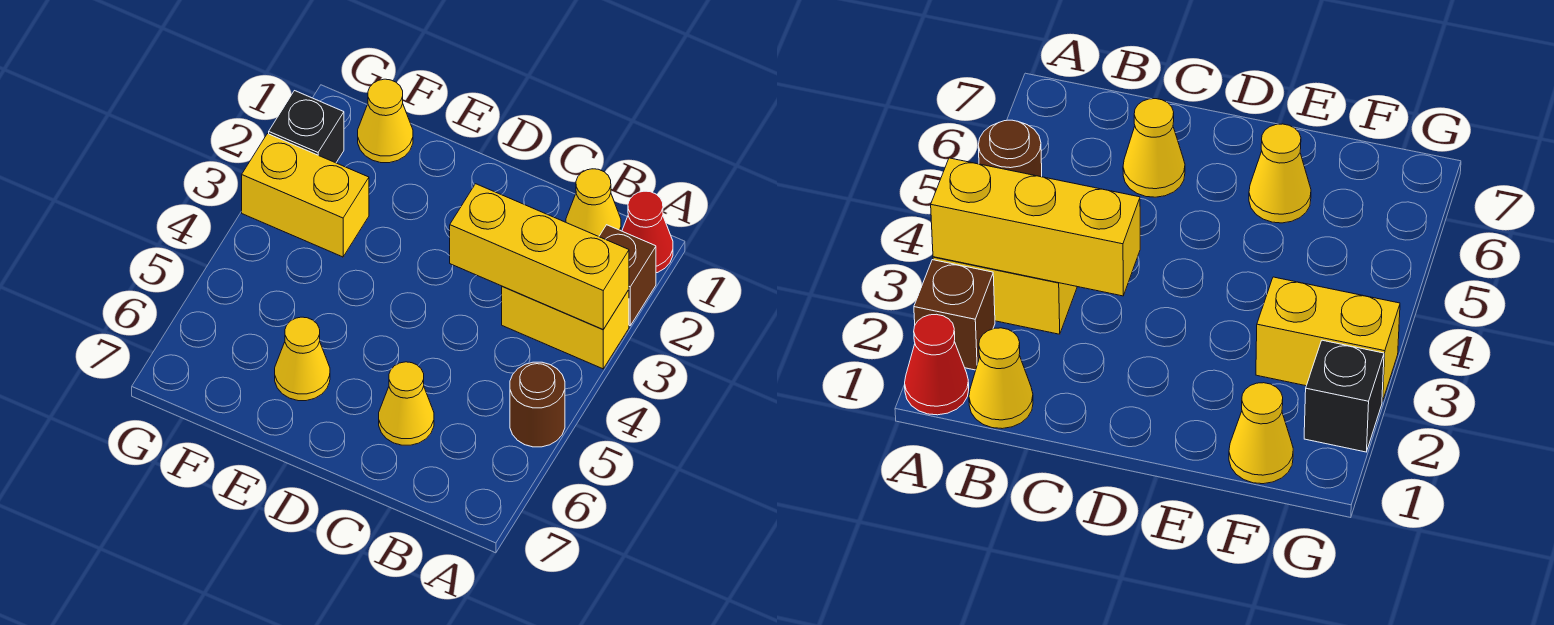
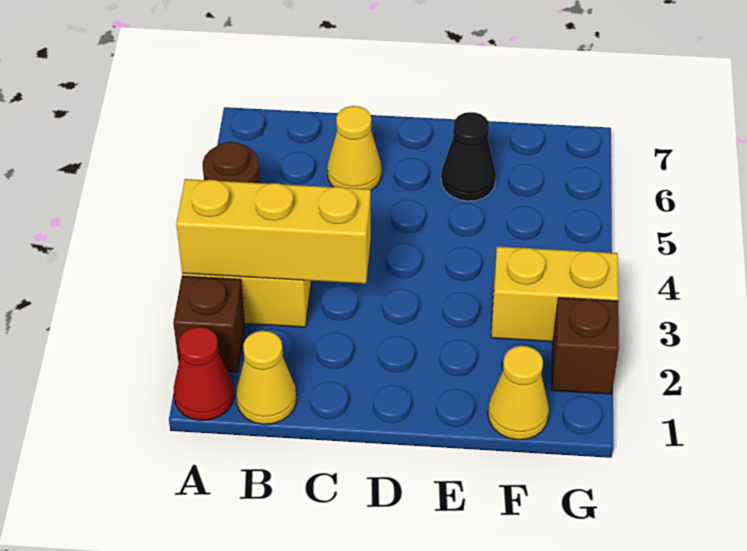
yellow 1x1 cone [275,317,330,401] -> black 1x1 cone [441,112,496,201]
black 1x1 brick [269,91,344,163] -> brown 1x1 brick [552,298,619,394]

